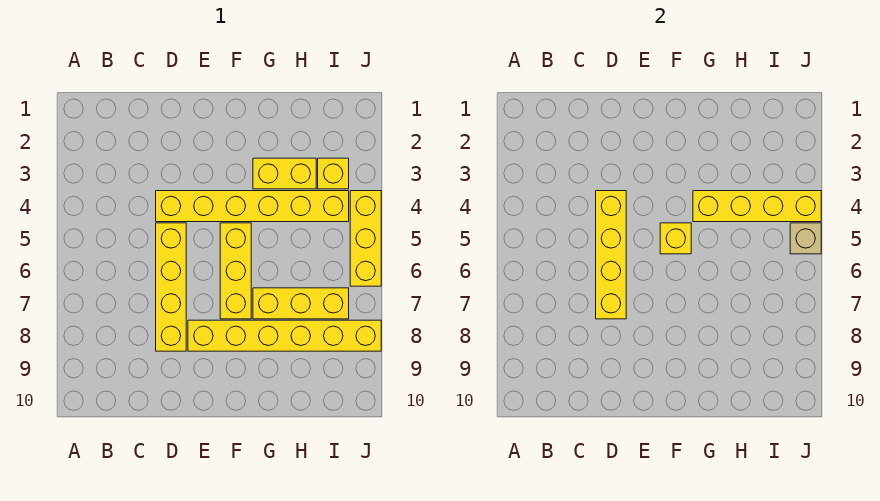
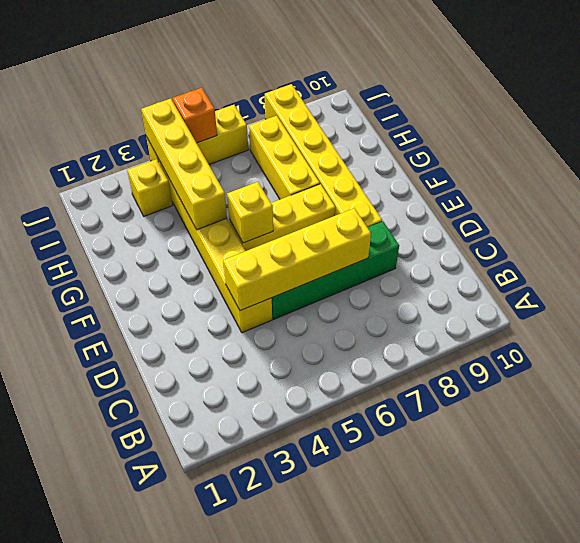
yellow 1x4 brick [156,223,186,351] -> green 1x4 brick [272,221,399,319]
yellow 1x2 brick [253,158,316,189] -> none
tan 1x1 brick [790,223,821,254] -> orange 1x1 brick [173,88,217,143]

